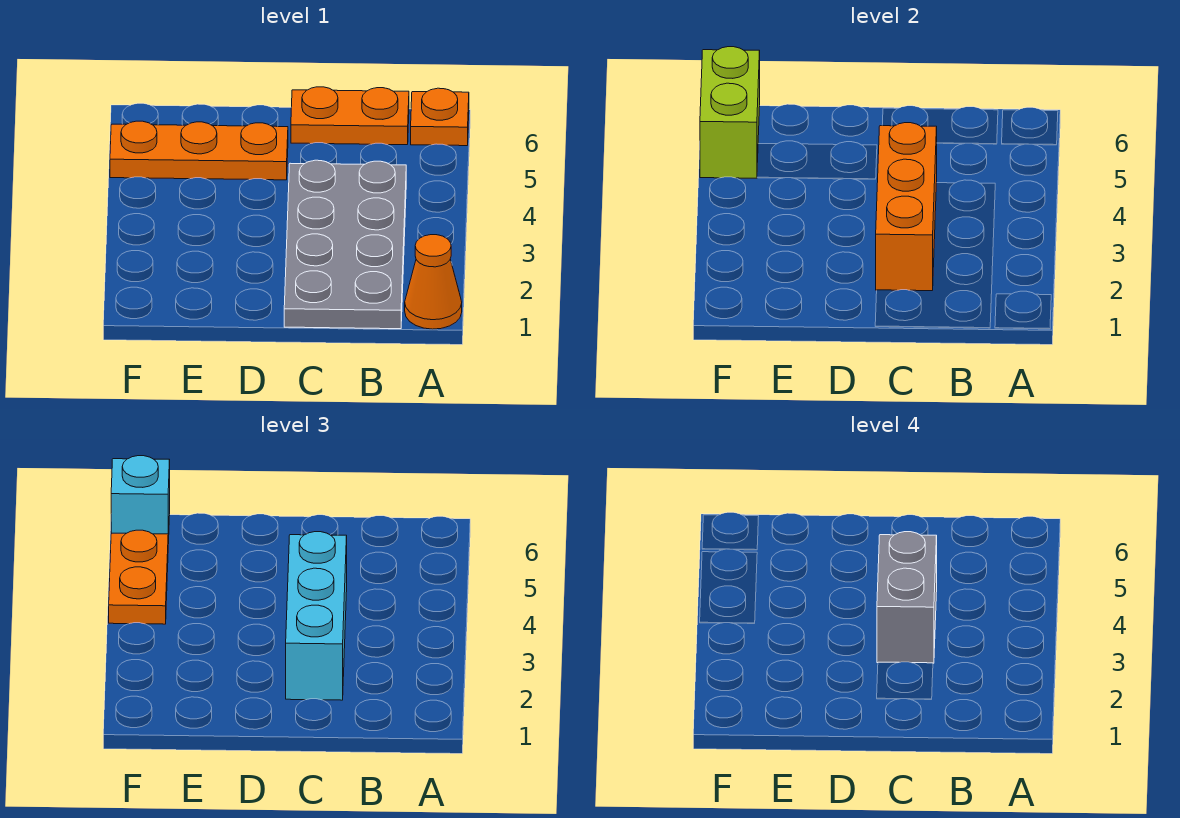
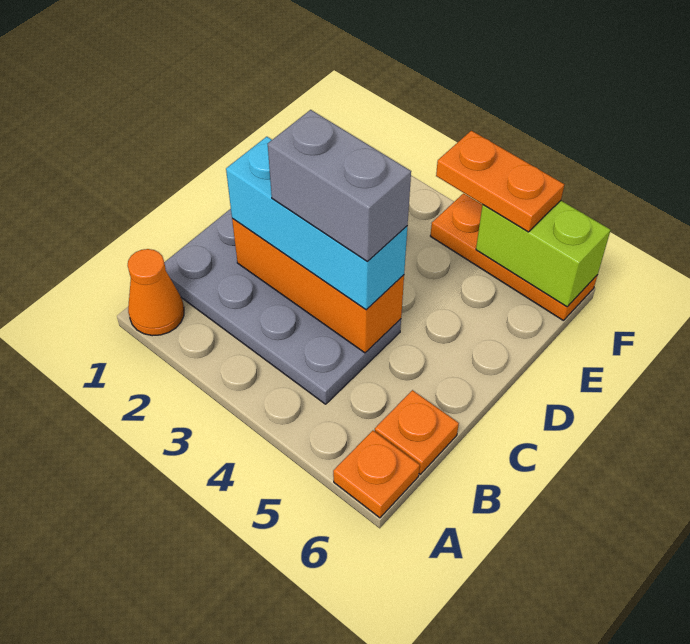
orange 1x2 plate [291,87,409,145] -> orange 1x1 plate [375,390,459,474]
orange 1x3 plate [110,121,288,180] -> orange 1x3 plate turned to [431,193,597,321]
cyan 1x1 brick [111,456,170,544] -> none

